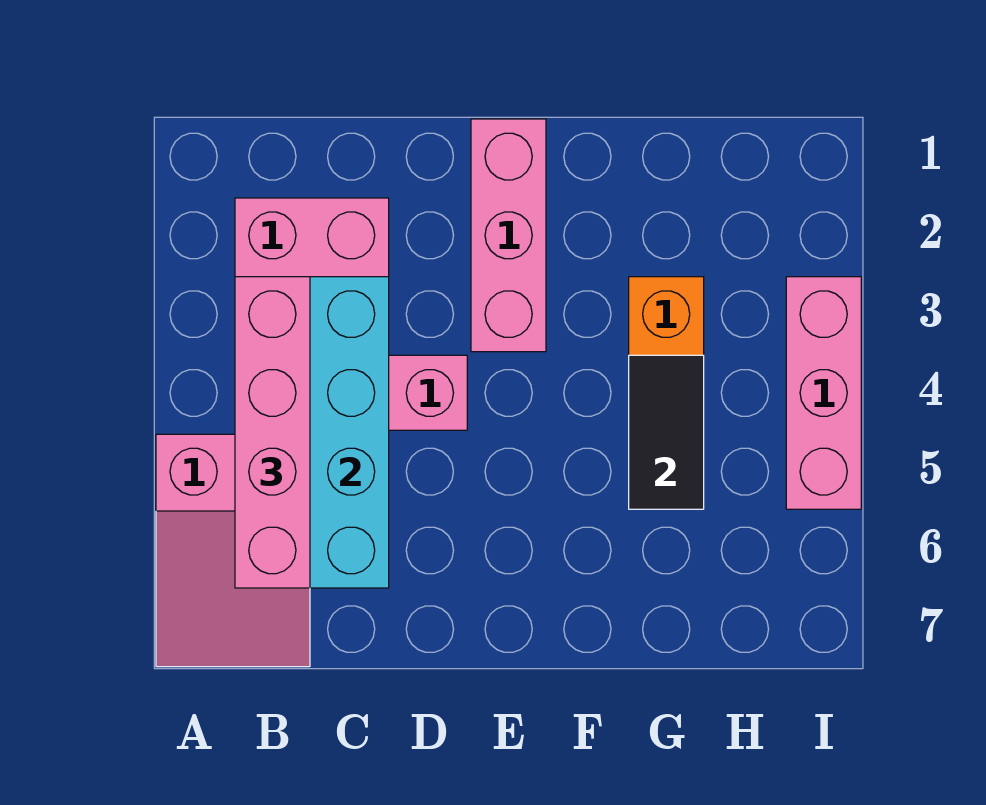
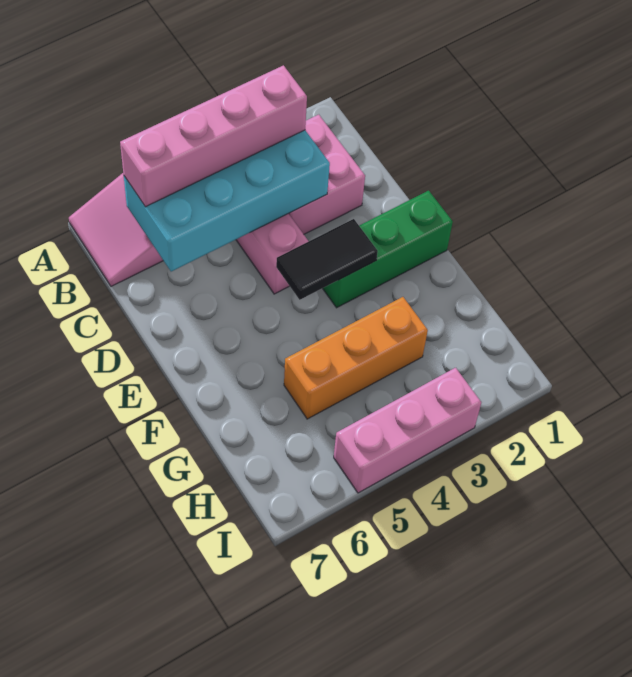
pink 1x3 brick [471,119,546,352] -> green 1x3 brick [323,191,453,308]
black 1x2 tile [629,355,704,509] -> black 1x2 tile moved to [276,219,378,300]

